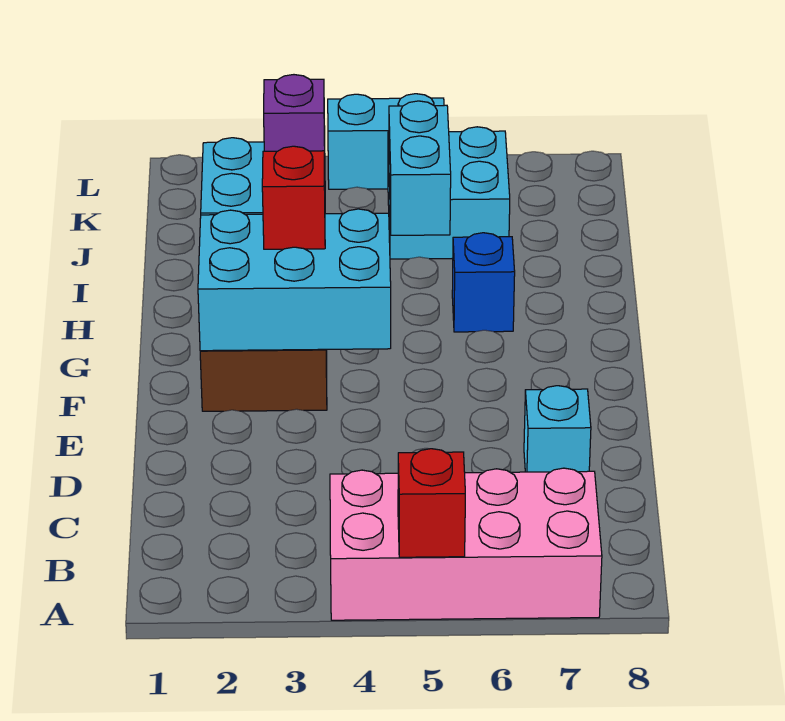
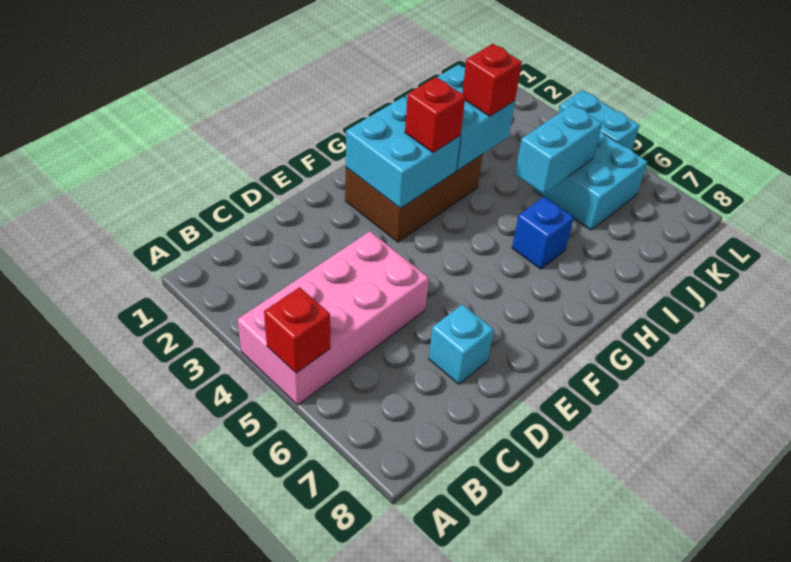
pink 2x4 brick [330,468,602,620] -> pink 2x4 brick turned to [237,231,429,405]
cyan 2x3 brick [198,209,391,351] -> cyan 2x2 brick [346,97,460,208]
purple 1x1 brick [264,75,325,169] -> red 1x1 brick [462,44,522,116]

